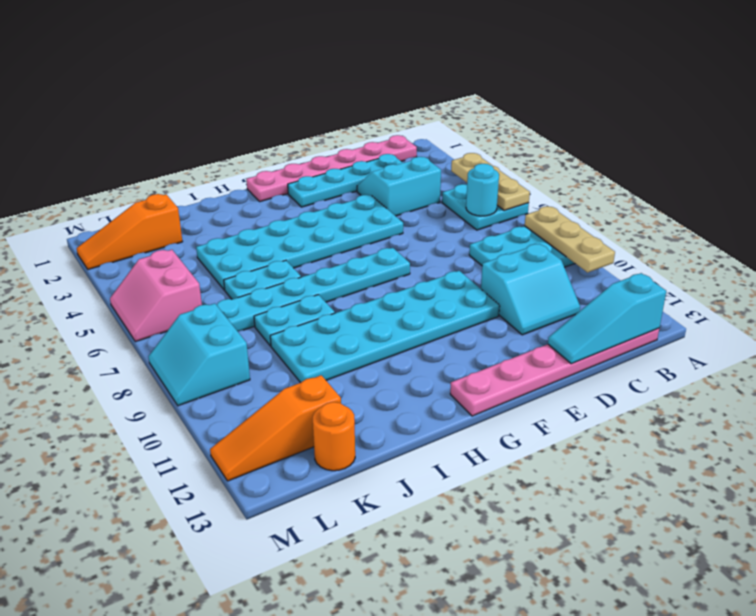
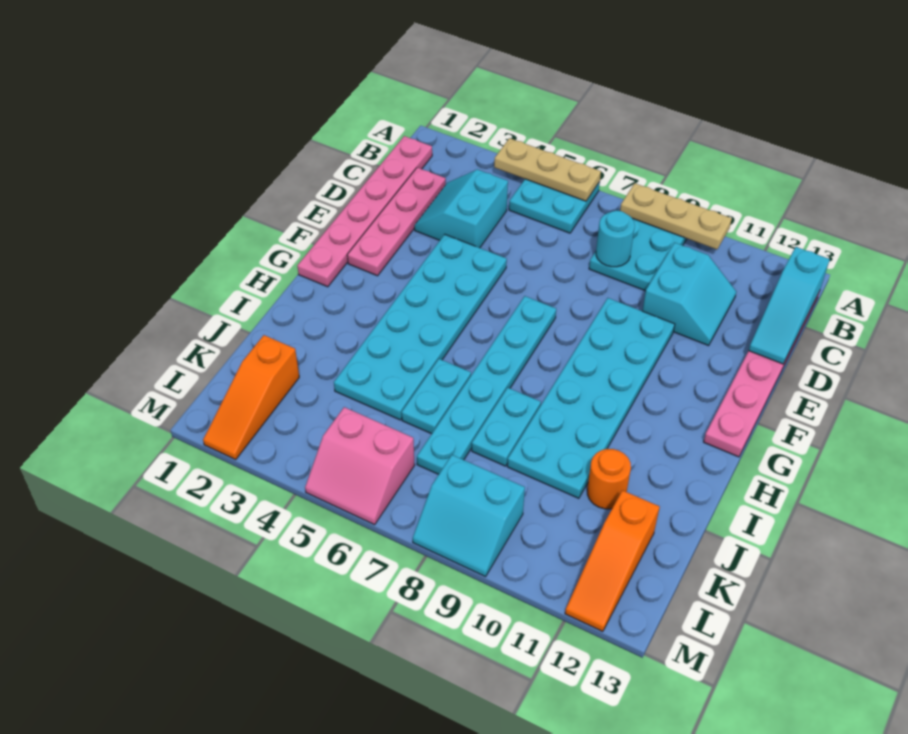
cyan 1x1 round brick [466,164,499,216] -> cyan 1x1 round brick moved to [596,210,635,267]
cyan 1x4 plate [288,154,403,207] -> pink 1x4 plate [347,167,446,276]
orange 1x1 round brick [313,402,355,471] -> orange 1x1 round brick moved to [587,449,631,509]

